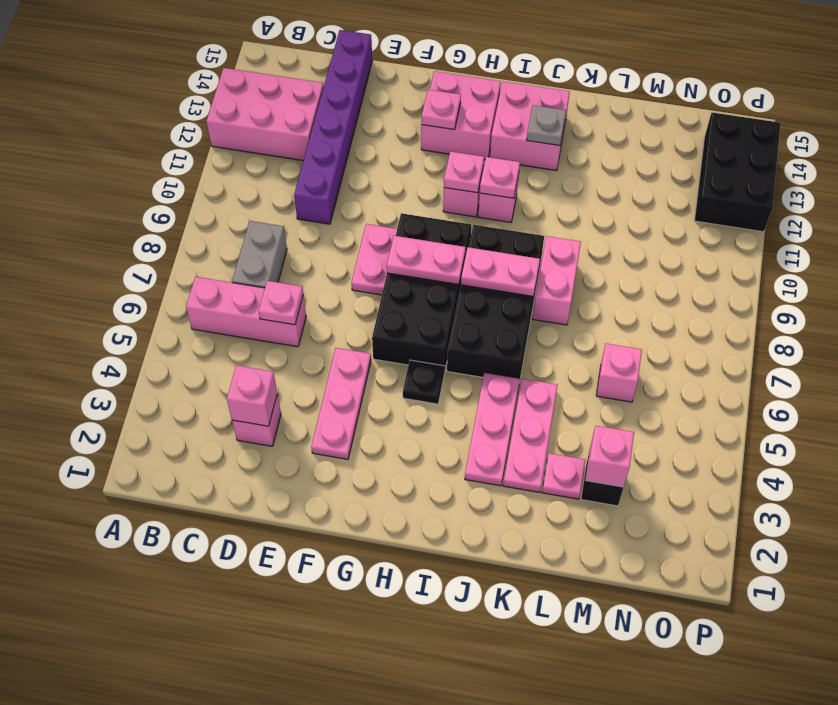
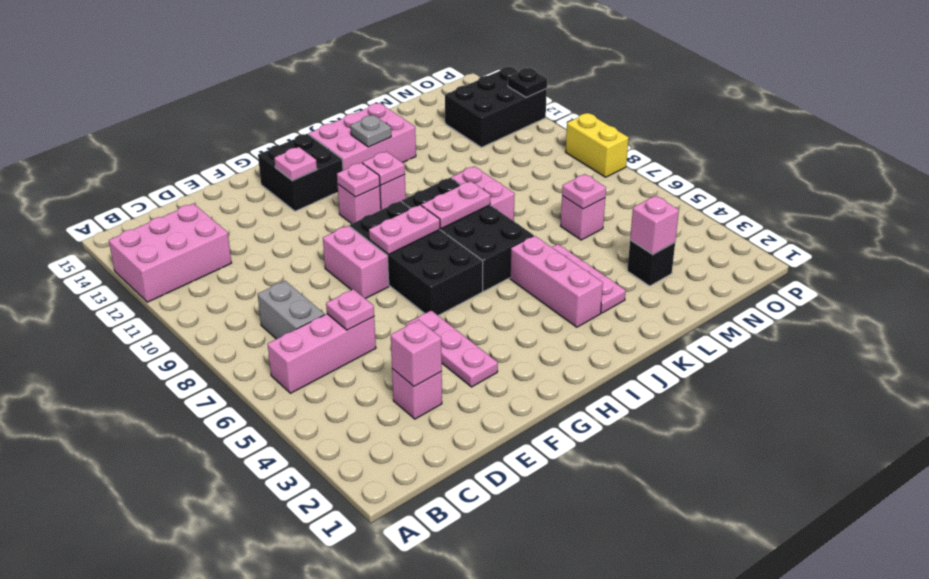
purple 1x6 brick [294,30,372,224] -> none
pink 1x2 plate [352,224,397,295] -> pink 1x2 brick [323,226,389,299]
pink 2x2 brick [421,71,501,160] -> black 2x2 brick [258,134,343,211]
black 1x1 plate [403,360,445,404] -> black 1x1 plate moved to [508,68,547,97]
pink 2x2 brick [490,81,570,171] -> pink 2x3 brick [309,103,416,170]
pink 1x3 plate [465,372,520,486] -> pink 1x3 brick [510,236,603,327]
pink 1x1 plate [542,453,585,499] -> pink 1x1 plate moved to [562,174,606,209]
black 2x3 brick [694,112,780,232] -> black 2x3 brick turned to [445,67,547,147]
none -> yellow 1x2 brick [566,113,629,177]

